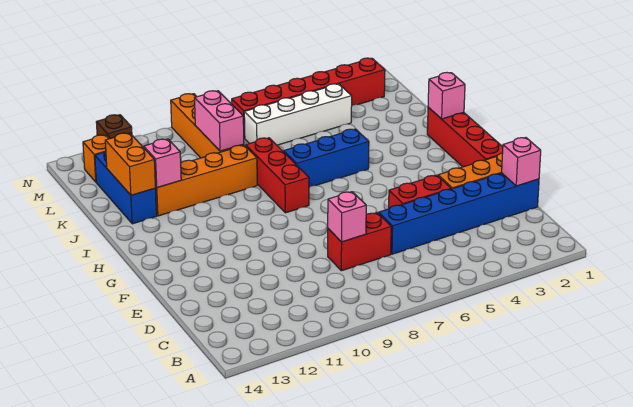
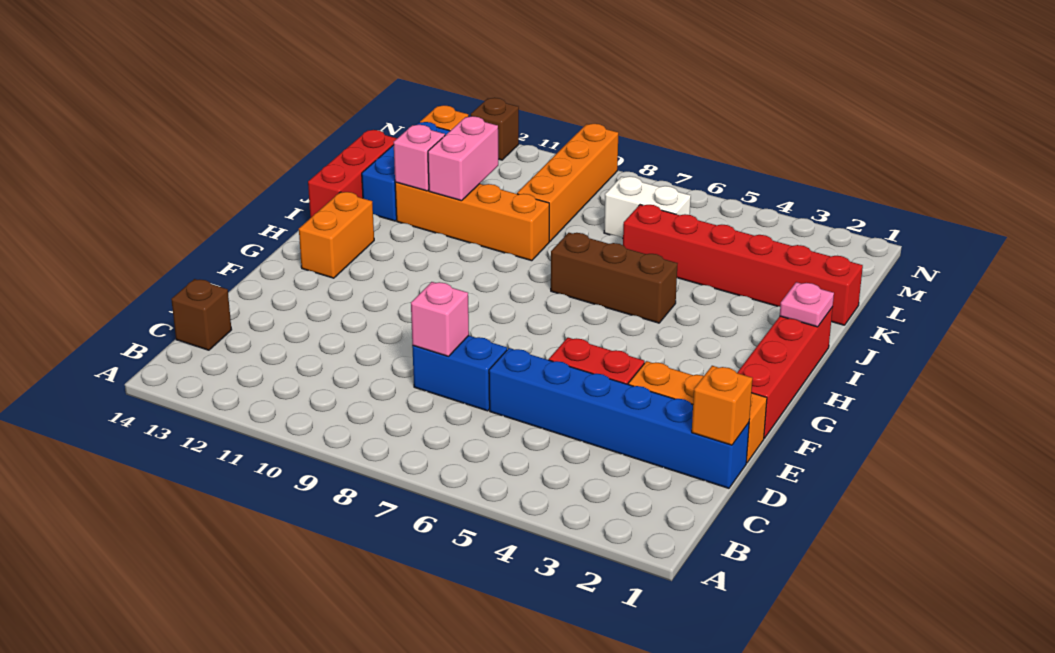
none -> brown 1x1 brick [171,279,232,350]
pink 1x1 brick [502,138,541,186] -> orange 1x1 brick [692,366,753,445]
red 1x2 brick [328,213,391,271] -> blue 1x2 brick [412,336,507,411]
red 1x3 brick [246,138,309,213] -> red 1x3 brick moved to [308,130,397,218]
pink 1x1 brick [428,73,465,119] -> pink 1x1 plate [780,282,834,327]
blue 1x3 brick [284,129,369,187] -> brown 1x3 brick [551,233,678,323]
orange 1x2 brick [105,133,156,195] -> orange 1x2 brick moved to [299,192,374,278]
pink 1x2 brick [195,91,244,151] -> pink 1x2 brick moved to [428,116,498,201]
white 1x4 brick [244,84,352,145] -> white 1x2 brick [604,176,691,238]
red 1x6 brick [232,58,385,138] -> red 1x6 brick moved to [623,205,863,325]

